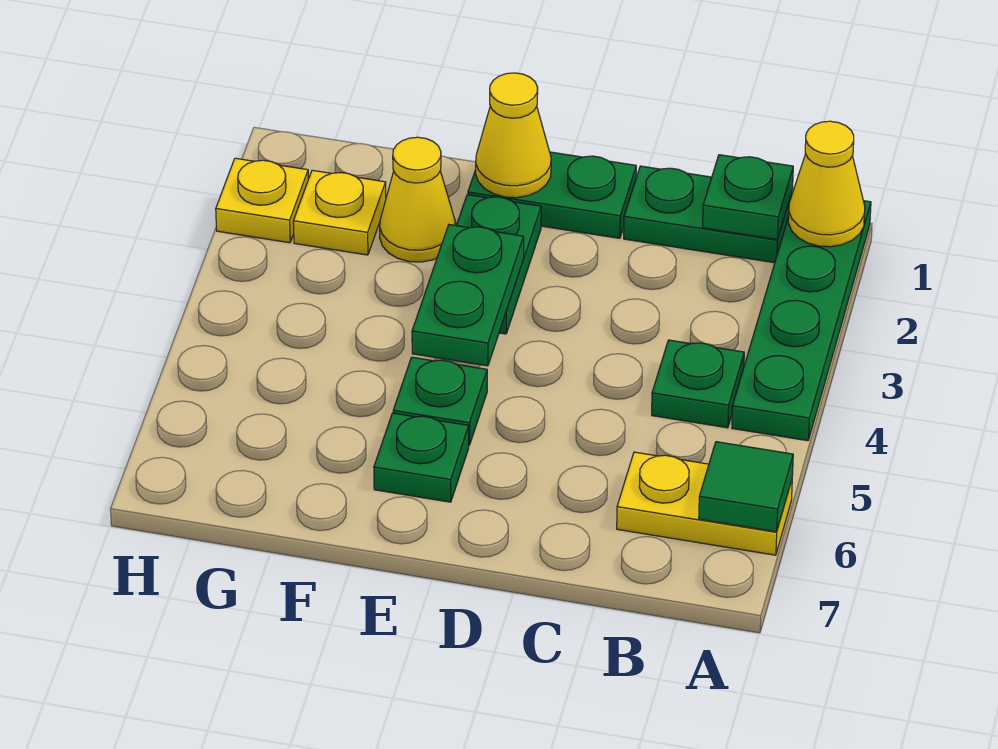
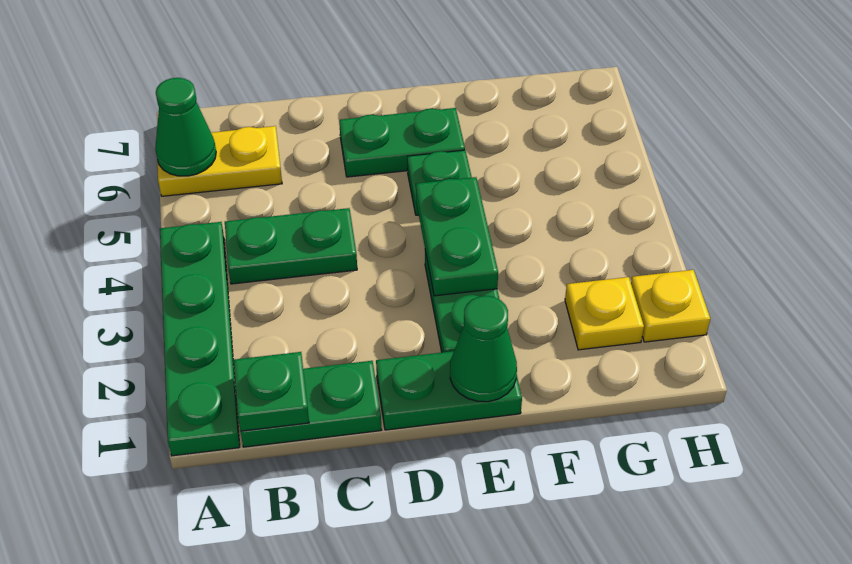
yellow 1x1 cone [788,121,865,247] -> none
green 1x1 tile [699,442,793,532] -> green 1x1 cone [155,78,216,176]
green 1x1 plate [652,340,744,428] -> green 1x2 plate [225,208,357,284]
yellow 1x1 cone [476,73,551,198] -> green 1x1 cone [450,296,517,402]
green 1x1 plate [374,413,469,502] -> green 1x2 plate [339,108,465,177]
yellow 1x1 cone [380,137,456,262] -> none

